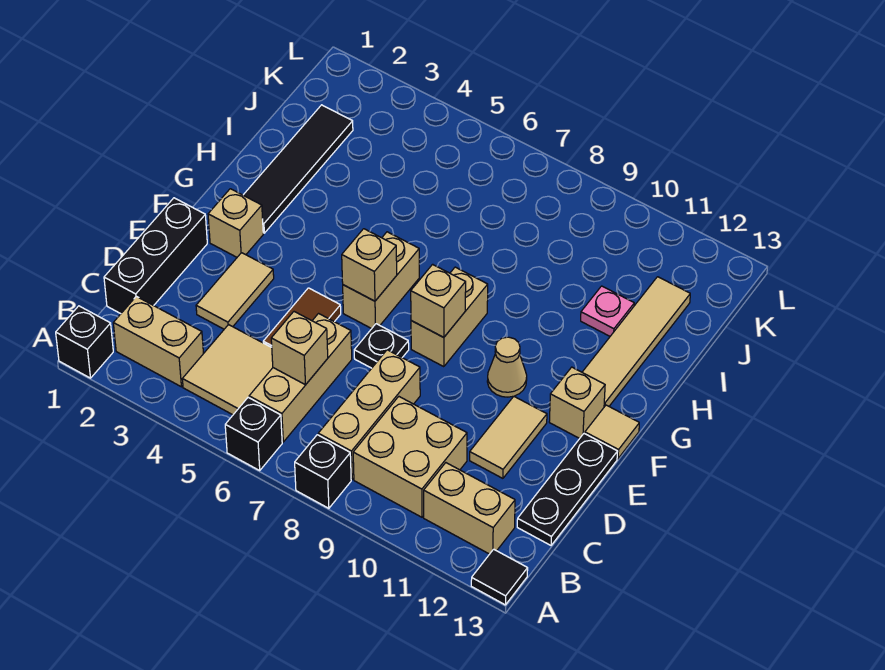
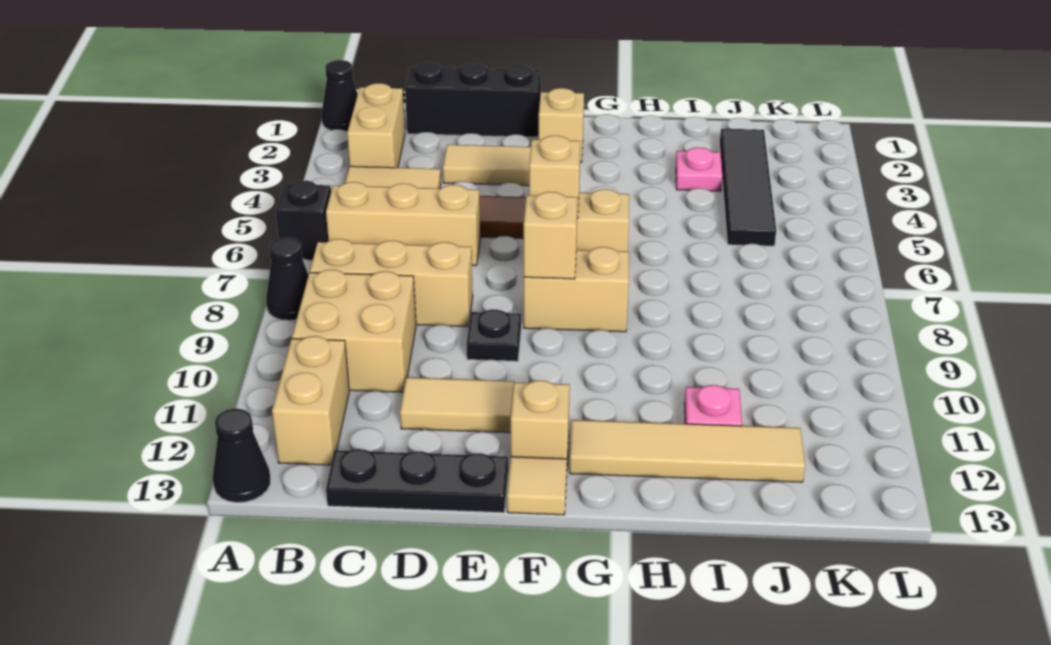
black 1x1 brick [56,306,113,378] -> black 1x1 cone [322,60,358,132]
black 1x1 brick [295,435,351,508] -> black 1x1 cone [266,237,309,320]
black 1x1 tile [471,549,528,605] -> black 1x1 cone [213,409,270,503]
tan 1x1 brick [271,312,328,385] -> none
black 1x1 plate [354,324,409,368] -> black 1x1 plate moved to [466,309,521,361]
tan 1x1 cone [487,337,527,397] -> none
black 1x4 tile [244,105,353,233] -> black 1x4 tile turned to [720,129,776,246]
none -> pink 1x1 plate [676,147,722,191]

